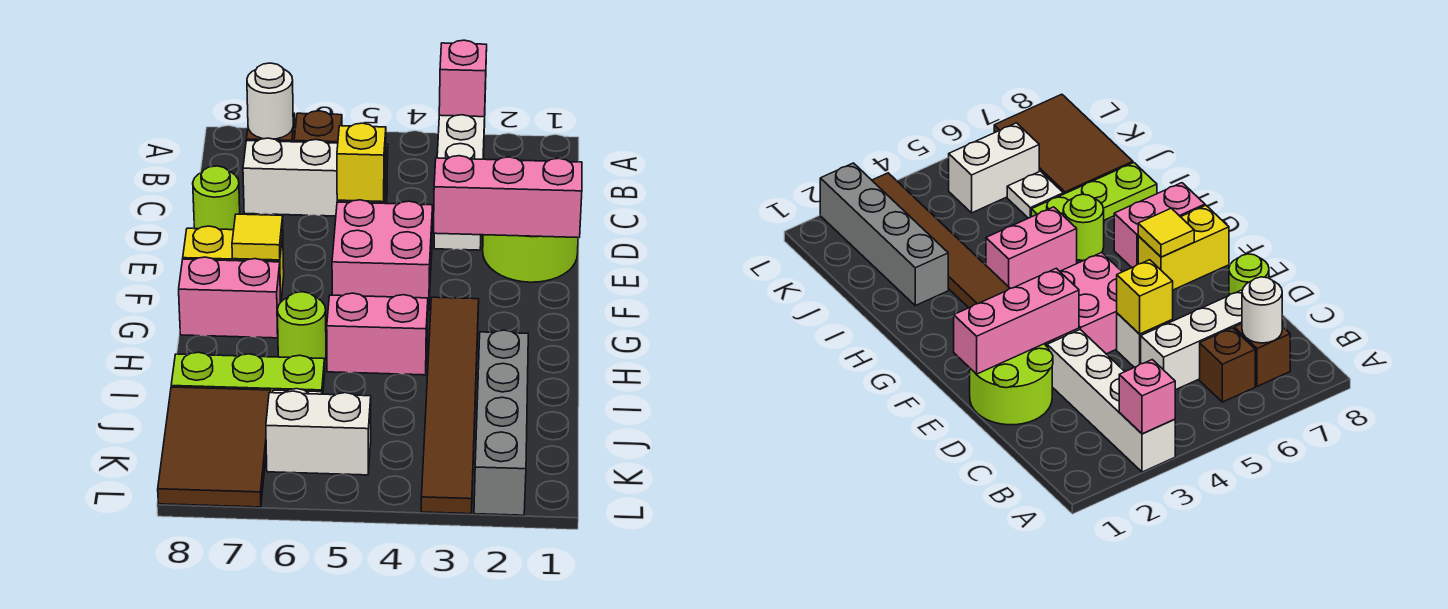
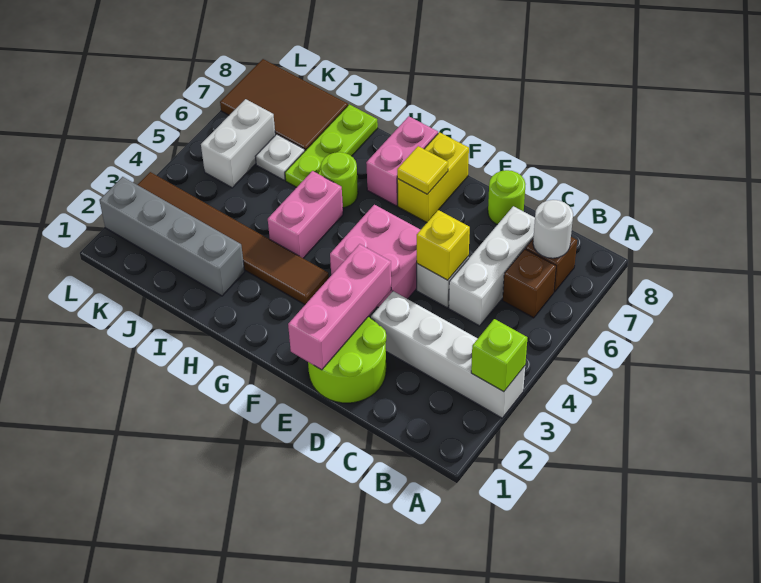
pink 1x1 brick [439,40,487,117] -> lime 1x1 brick [471,319,527,392]

